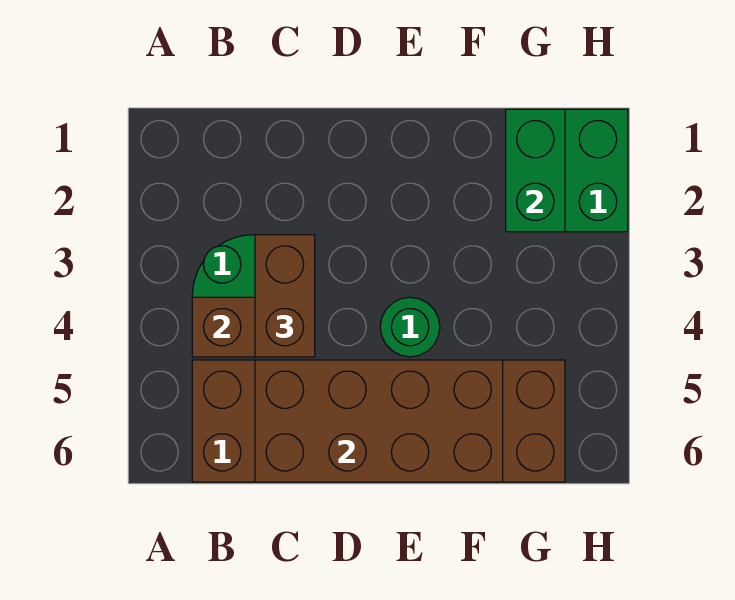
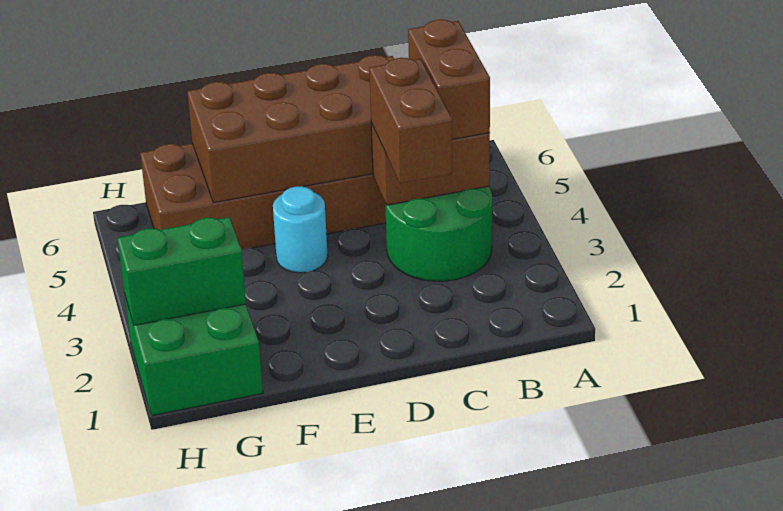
none -> brown 1x2 brick [408,20,490,139]
green 1x1 round brick [380,297,440,357] -> cyan 1x1 round brick [273,186,328,273]
green 1x2 brick [506,109,565,232] -> green 1x2 brick turned to [117,217,246,325]

